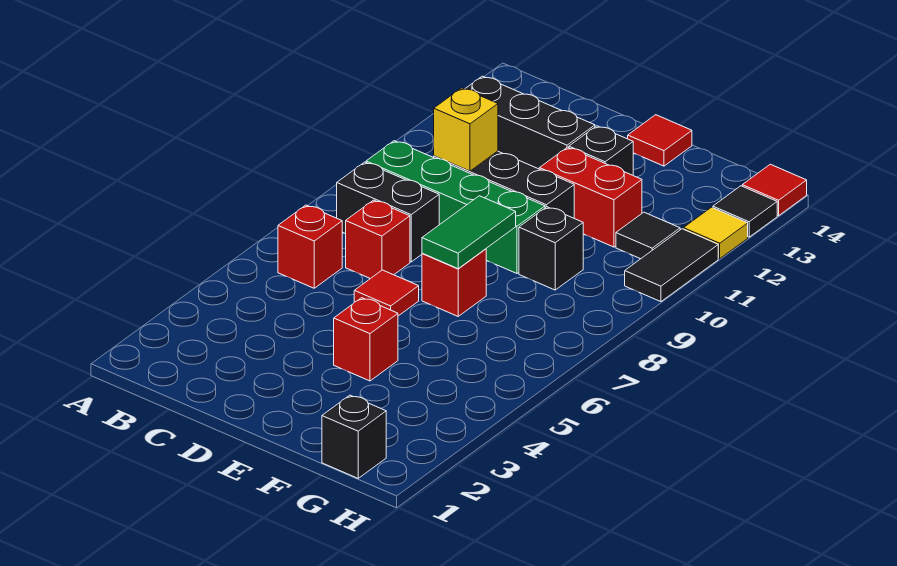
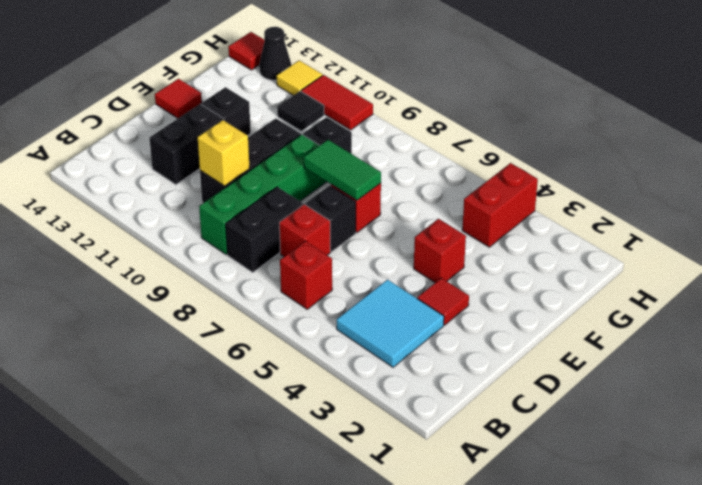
none -> cyan 2x2 tile [337,280,444,367]
black 1x3 brick [465,76,595,169] -> black 1x2 brick [150,104,224,185]
red 1x1 tile [354,270,419,316] -> red 1x1 tile moved to [417,278,469,325]
red 1x2 brick [539,147,642,247] -> red 1x2 brick moved to [462,163,538,247]
black 1x1 brick [322,395,386,478] -> black 1x1 brick moved to [305,186,356,251]
black 1x2 tile [625,229,718,302] -> red 1x2 tile [301,75,373,130]
black 1x1 tile [713,186,777,237] -> black 1x1 cone [259,27,291,80]

